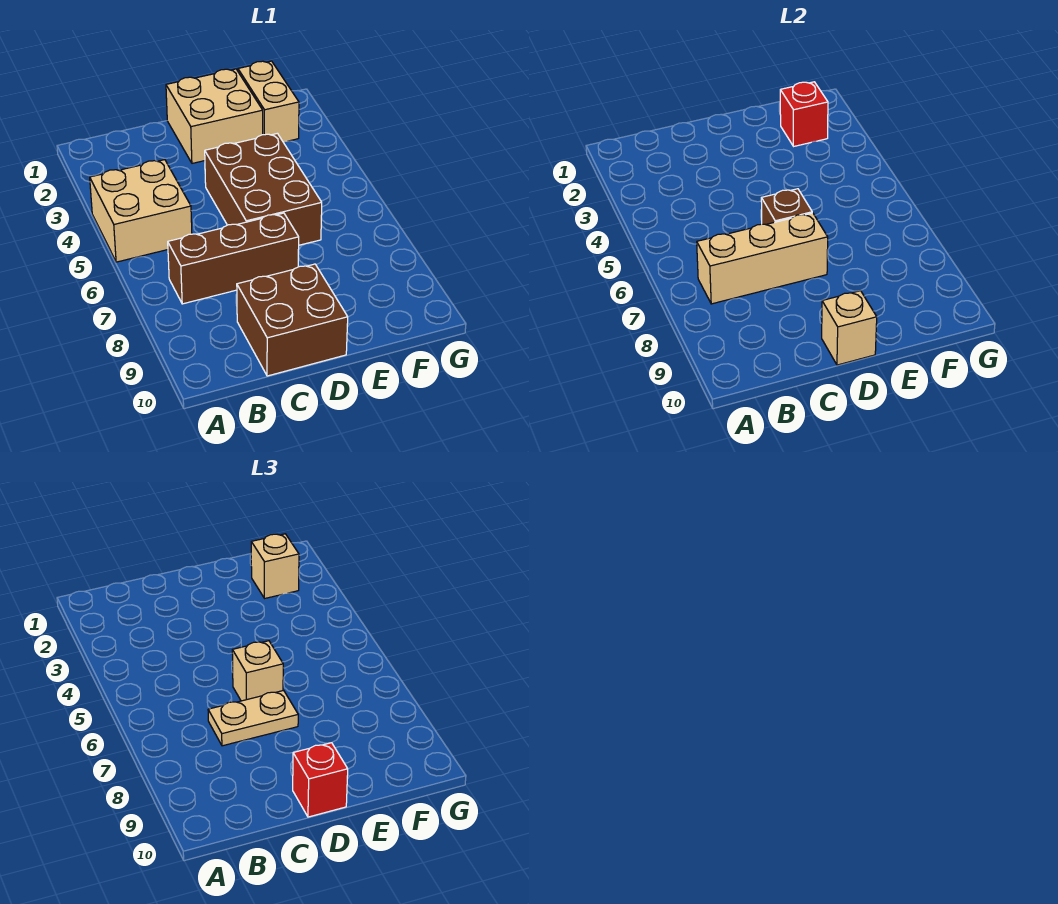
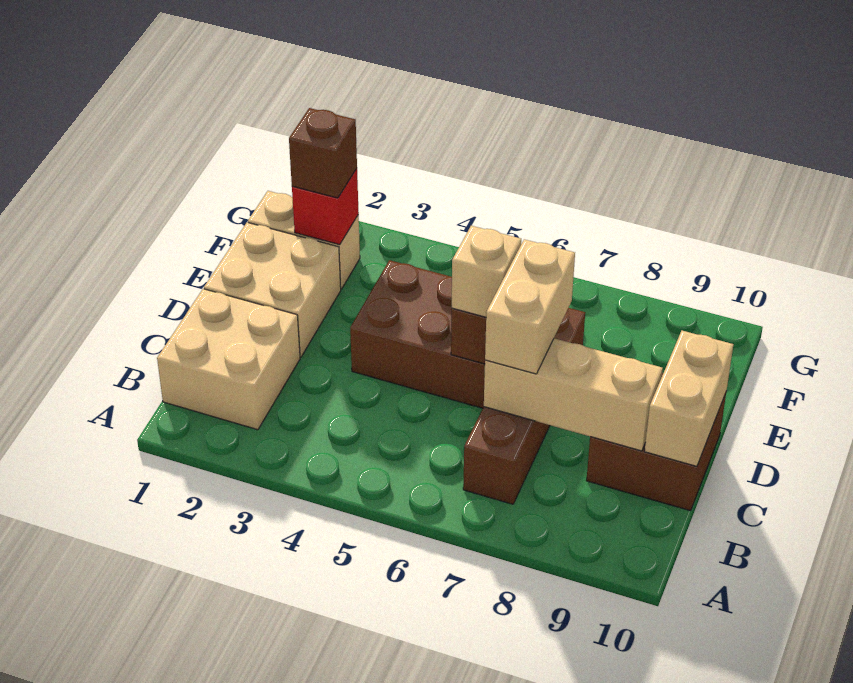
tan 2x2 brick [90,160,192,262] -> tan 2x2 brick moved to [157,289,300,430]
brown 1x3 brick [168,213,299,304] -> brown 1x4 brick [463,308,585,504]
tan 1x3 brick [697,213,828,304] -> tan 1x3 brick turned to [484,338,663,451]
tan 1x2 plate [208,691,298,746] -> tan 1x2 brick [485,239,575,374]
tan 1x1 brick [822,291,877,365] -> tan 1x2 brick [645,331,733,466]
red 1x1 brick [293,743,348,817] -> none
tan 1x1 brick [251,534,299,598] -> brown 1x1 brick [289,108,357,198]

